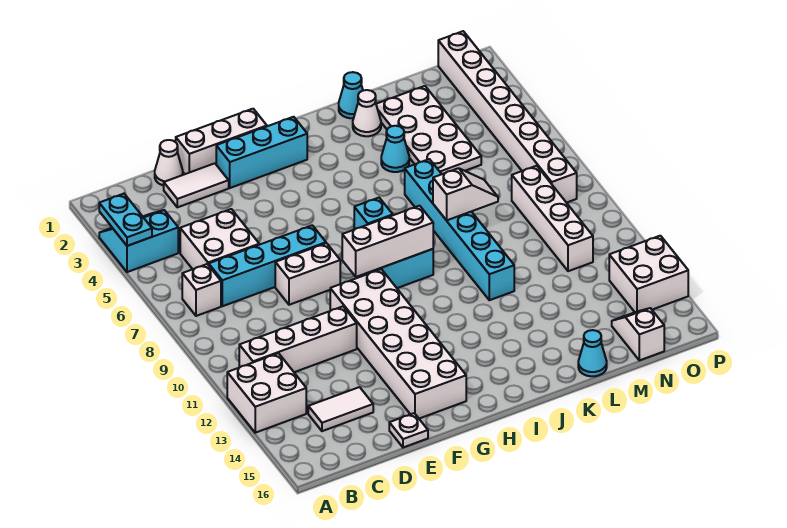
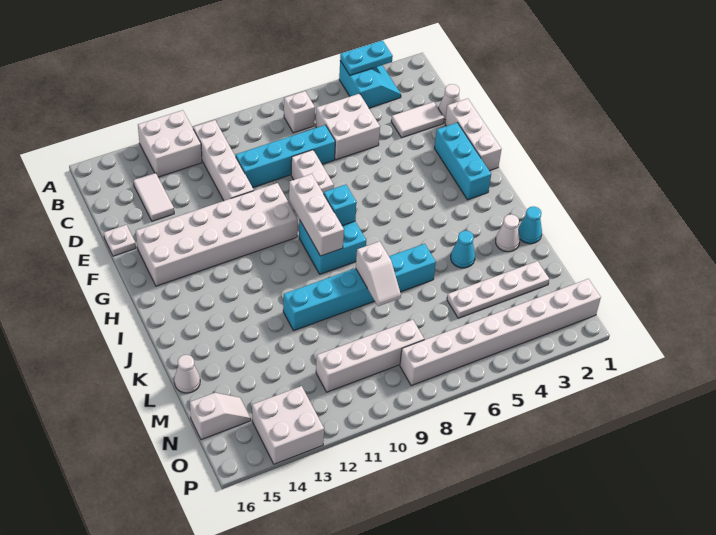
cyan 1x4 brick [209,225,326,306] -> cyan 1x4 brick turned to [236,125,335,188]
white 1x2 tile [164,163,229,207] -> white 1x2 tile turned to [391,102,444,138]
white 2x4 plate [376,86,481,174] -> white 1x4 plate [447,261,549,318]
cyan 1x1 cone [578,330,607,376] -> white 1x1 cone [174,355,200,393]

